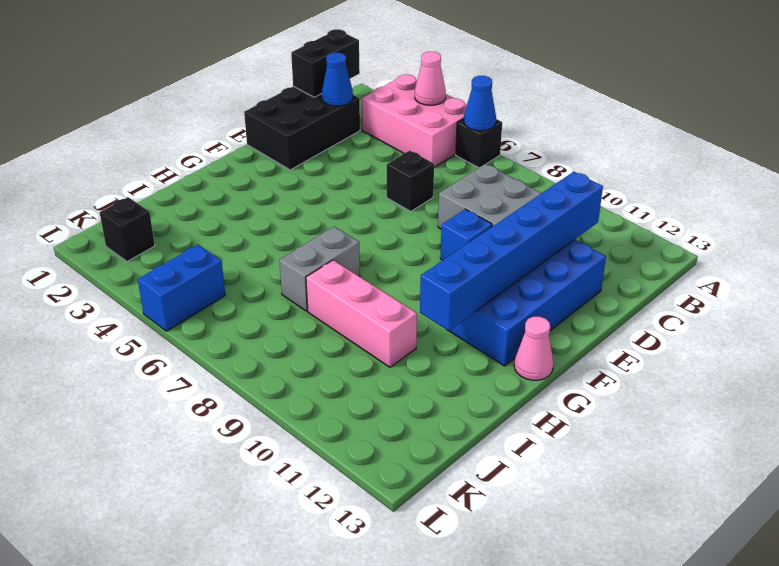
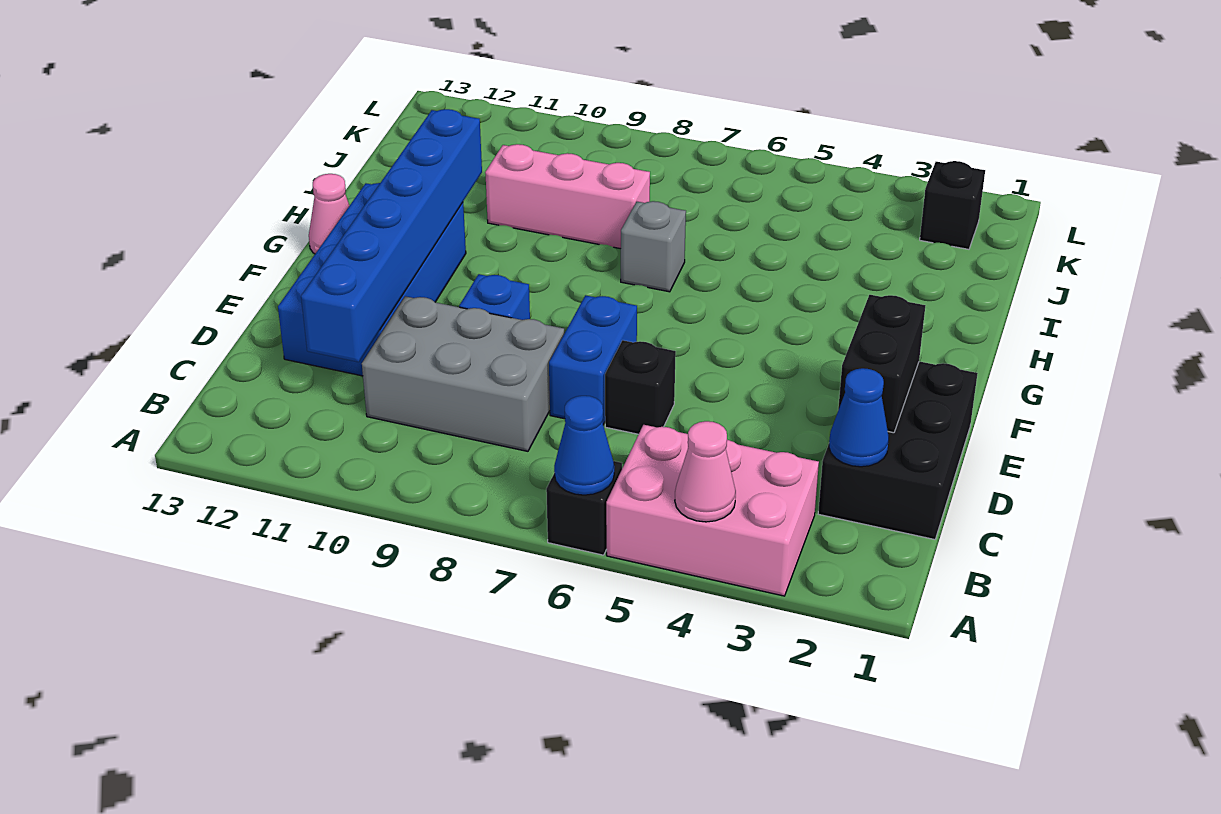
black 1x2 brick [291,29,360,97] -> black 1x2 brick moved to [838,295,925,433]
grey 1x2 brick [279,227,360,311] -> grey 1x1 brick [621,201,686,292]
blue 1x2 brick [138,245,225,331] -> blue 1x2 brick moved to [549,295,637,425]

